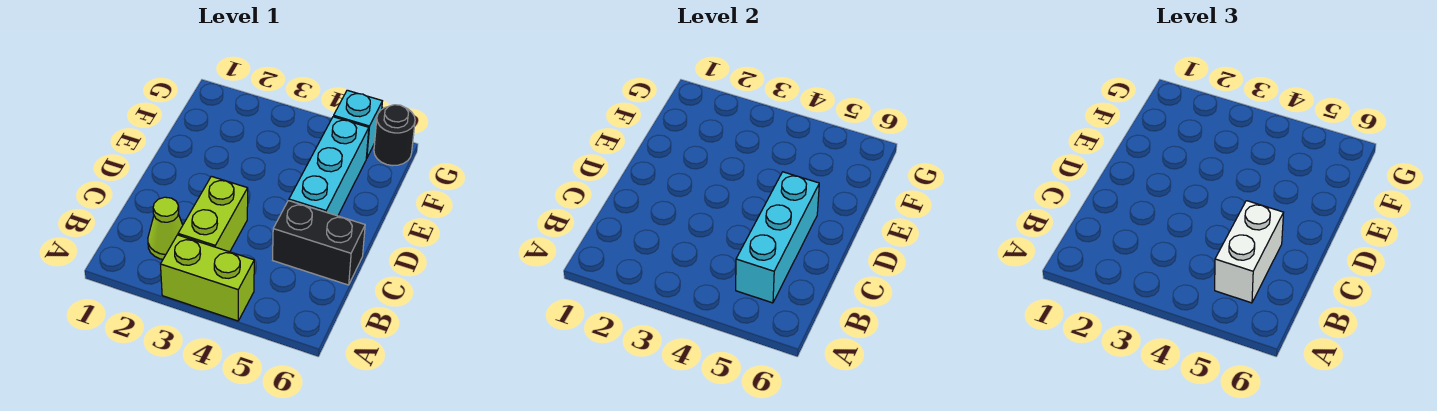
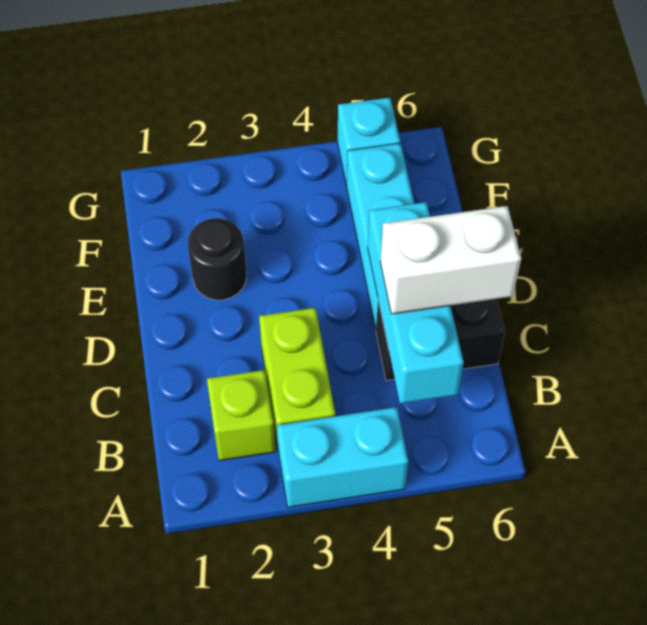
lime 1x2 brick [160,235,254,321] -> cyan 1x2 brick [277,407,408,507]
lime 1x1 cone [148,197,183,259] -> lime 1x1 brick [207,370,276,461]
white 1x2 brick [1215,201,1284,303] -> white 1x2 brick turned to [380,206,521,314]
black 1x1 round brick [374,105,415,166] -> black 1x1 round brick moved to [188,218,246,300]

